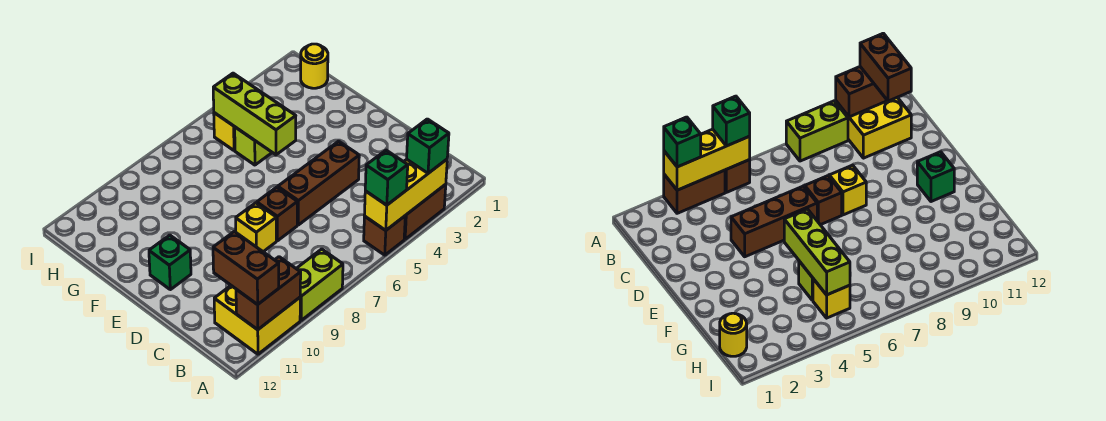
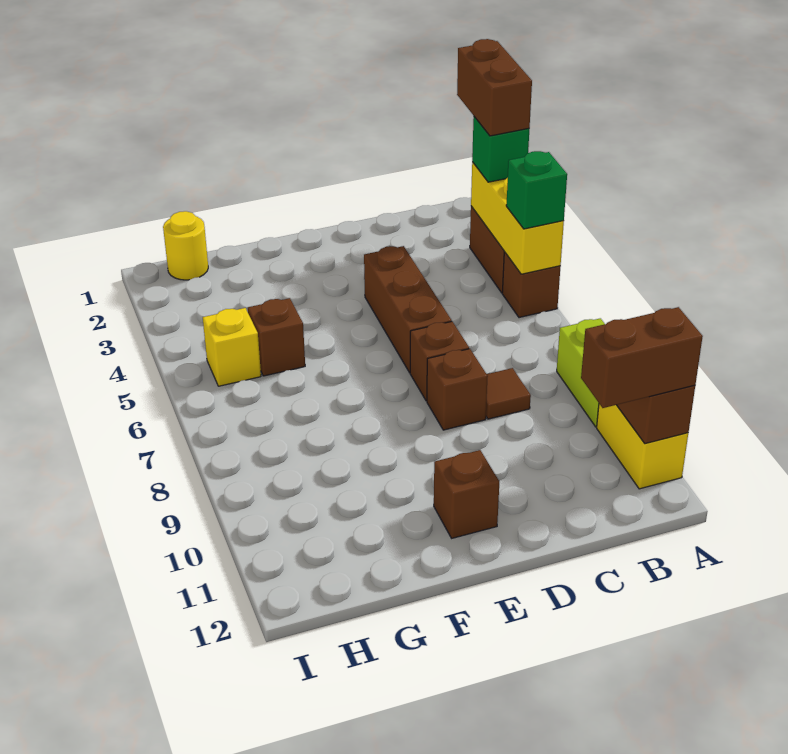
none -> brown 1x2 brick [457,39,532,136]
yellow 2x2 brick [214,286,300,354] -> yellow 1x2 brick [597,404,688,489]
none -> brown 1x1 tile [486,368,531,419]
yellow 1x1 brick [236,203,276,252] -> brown 1x1 brick [427,349,488,430]
green 1x1 brick [149,235,191,290] -> brown 1x1 brick [434,450,499,538]
lime 1x3 brick [213,73,296,155] -> none
lime 1x1 brick [235,127,272,165] -> brown 1x1 brick [248,298,305,376]

